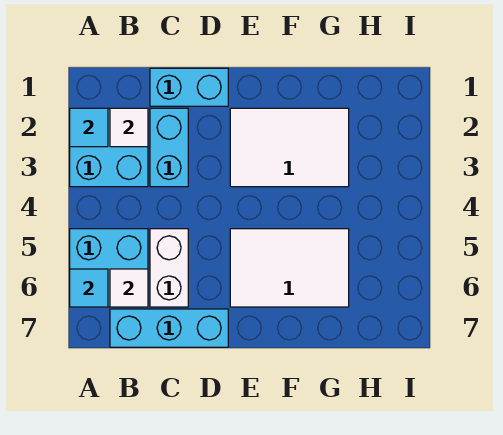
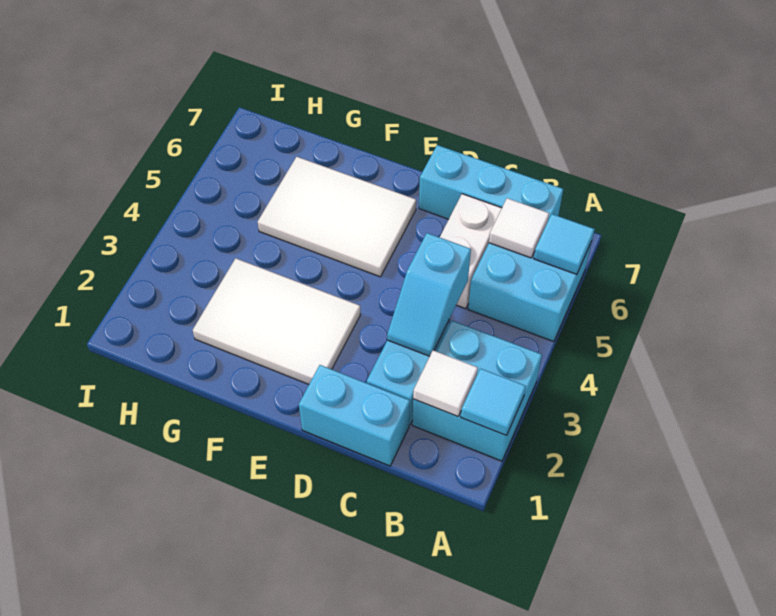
none -> cyan 1x2 slope [387,233,471,356]

